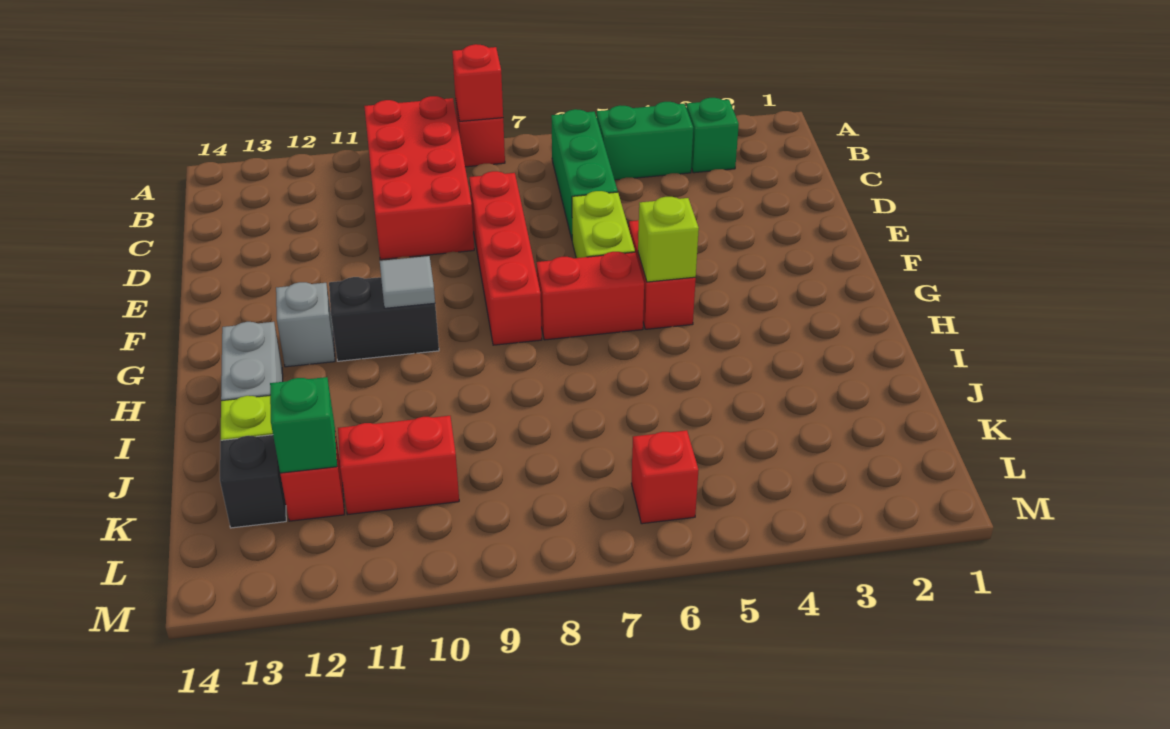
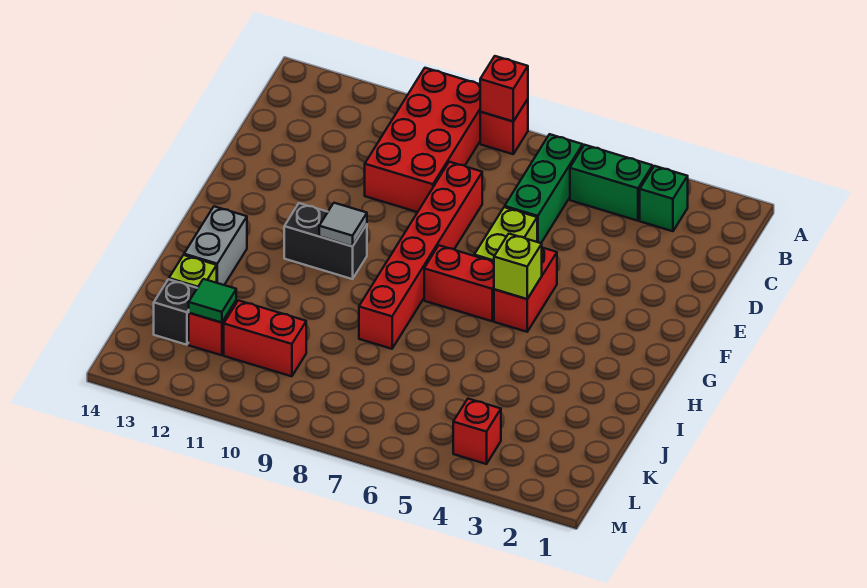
red 1x4 brick [469,171,542,345] -> red 1x6 brick [359,162,482,349]
grey 1x1 brick [276,282,335,367] -> none
green 1x1 brick [270,377,337,473] -> green 1x1 tile [189,279,236,323]
red 1x1 brick [631,430,699,524] -> red 1x1 brick moved to [453,399,501,464]

